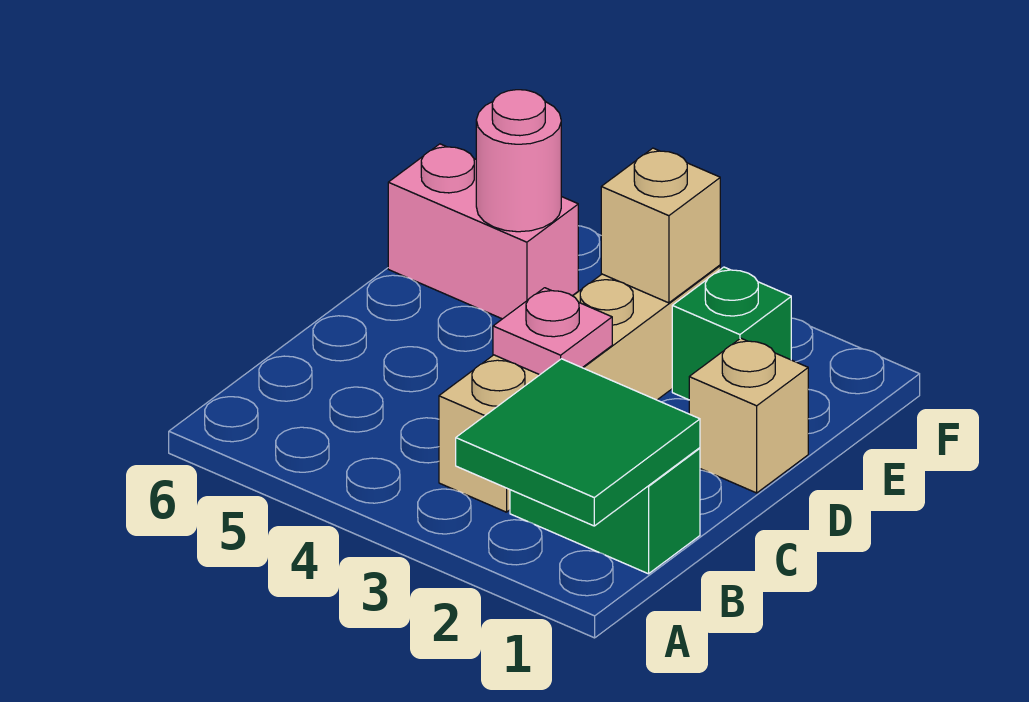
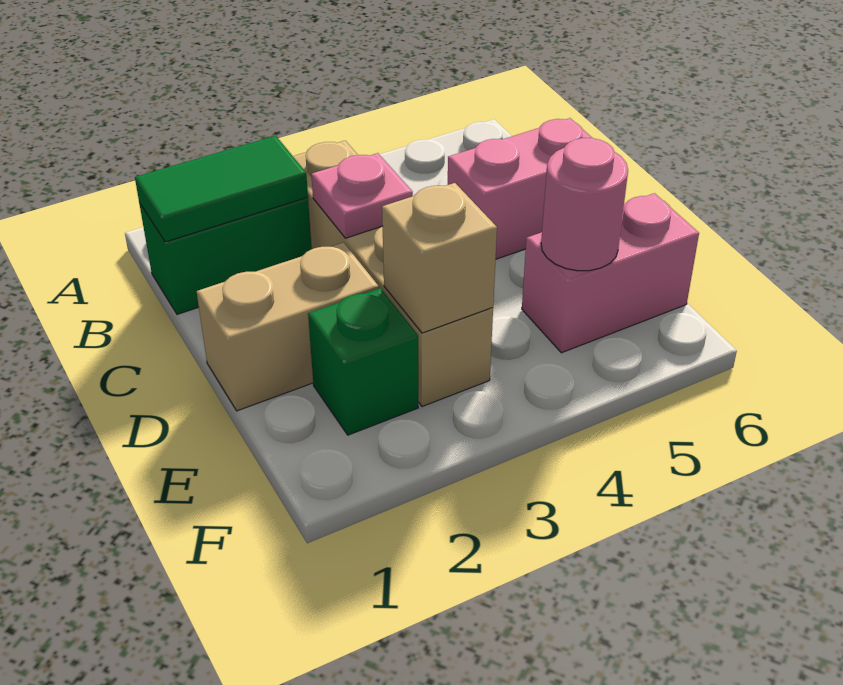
green 2x2 tile [456,359,700,526] -> green 1x2 tile [135,136,308,242]
none -> pink 1x2 brick [448,118,592,259]
tan 1x1 brick [689,338,808,493] -> tan 1x2 brick [197,243,379,411]

